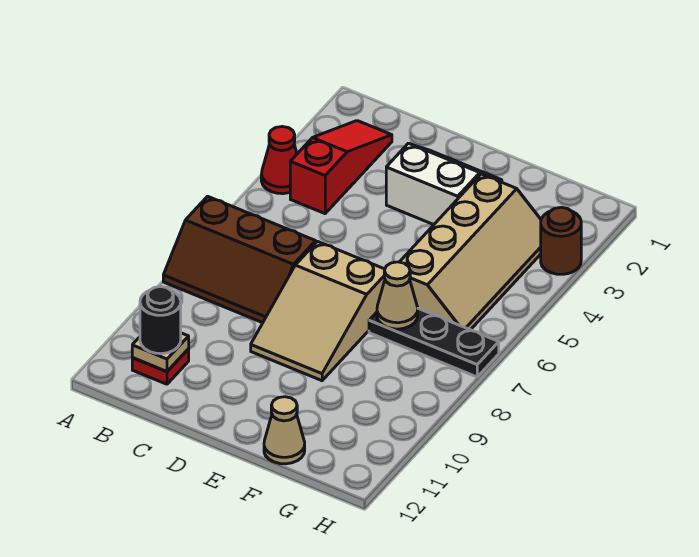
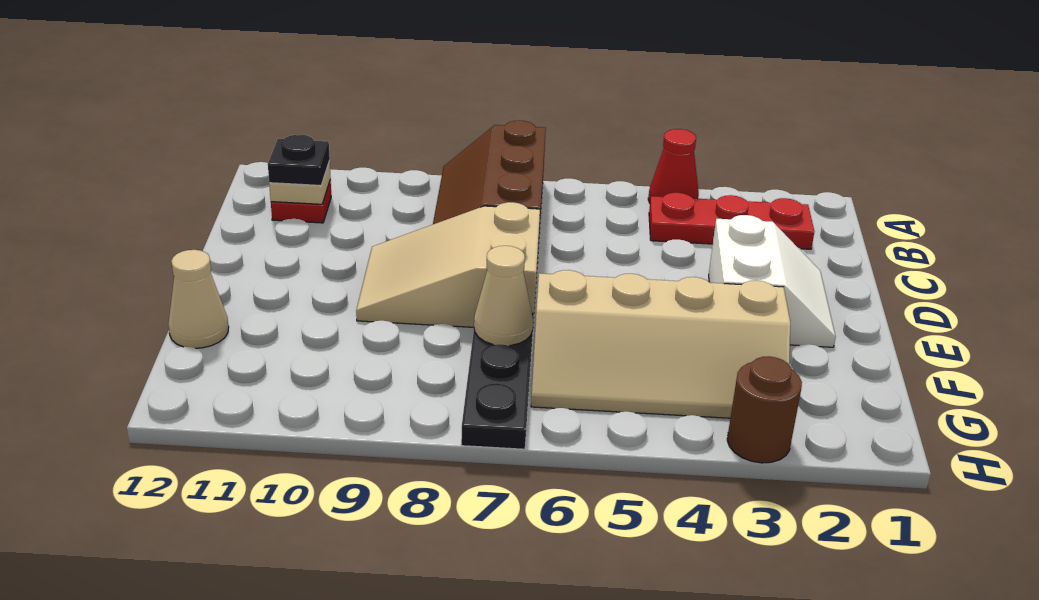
red 1x3 slope [290,121,392,214] -> red 1x3 plate [649,193,814,249]
black 1x1 round brick [140,287,181,354] -> black 1x1 plate [268,135,330,185]

